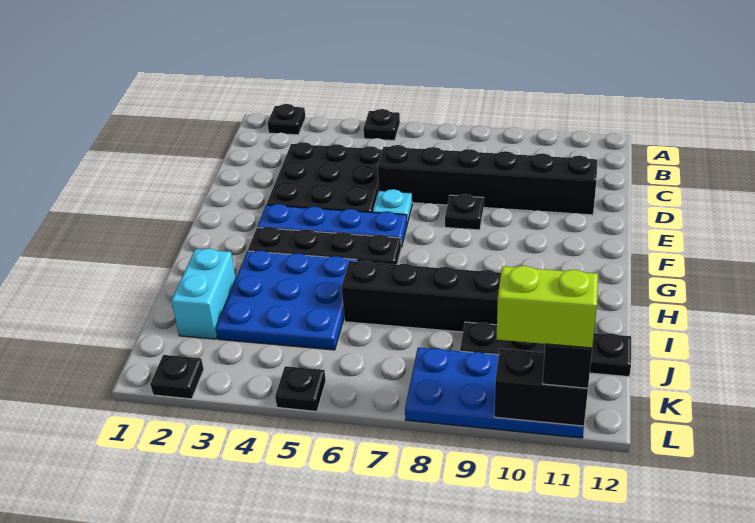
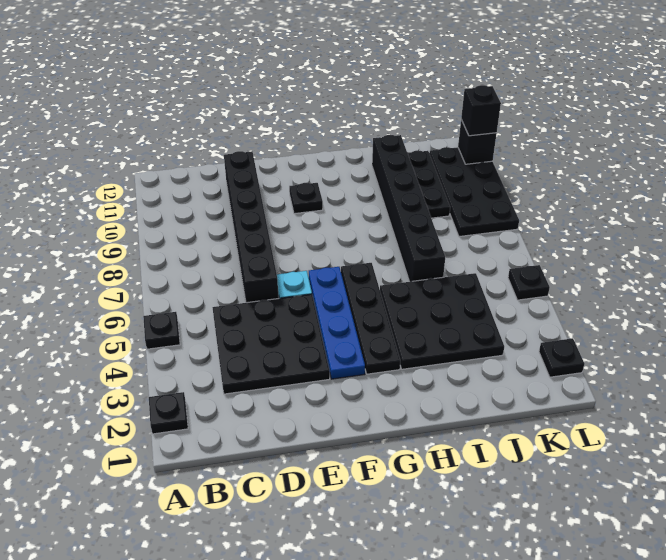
black 1x1 plate [445,194,484,230] -> black 1x1 plate moved to [289,183,323,214]
blue 3x3 plate [216,250,357,350] -> black 3x3 plate [380,273,504,369]
cyan 1x2 brick [171,249,236,339] -> none
black 1x4 plate [460,322,631,377] -> black 1x3 plate [408,151,450,218]
blue 2x4 plate [405,348,584,438] -> black 2x4 plate [429,147,519,237]
black 1x2 brick [494,349,588,426] -> black 1x1 brick [458,120,497,164]
lime 1x2 brick [497,266,598,348] -> none

